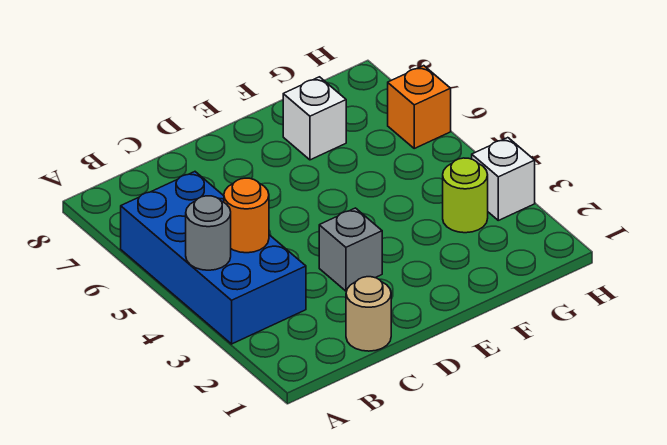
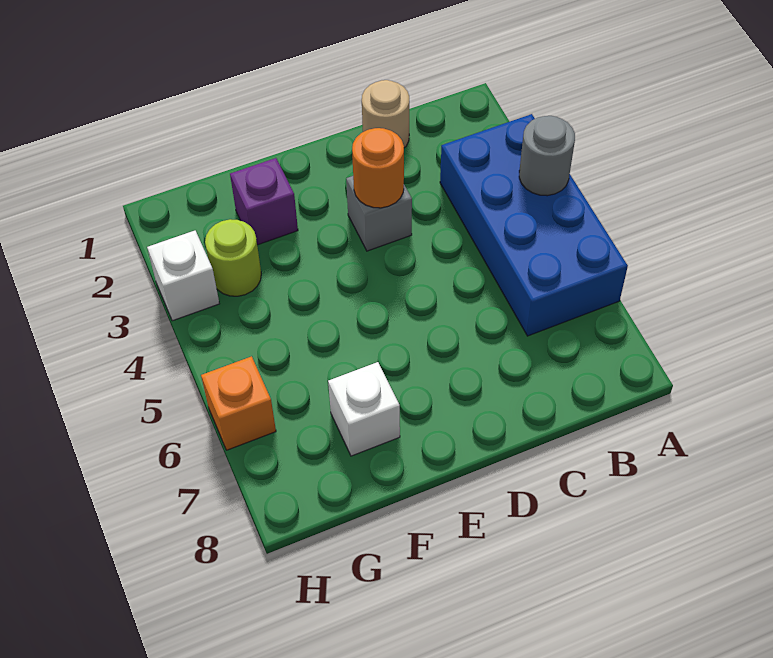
orange 1x1 round brick [224,178,269,253] -> orange 1x1 round brick moved to [352,128,404,208]
none -> purple 1x1 brick [230,158,298,245]

